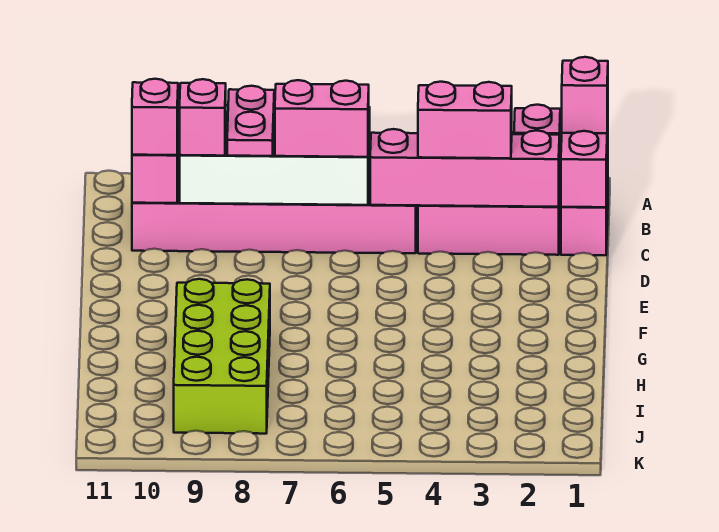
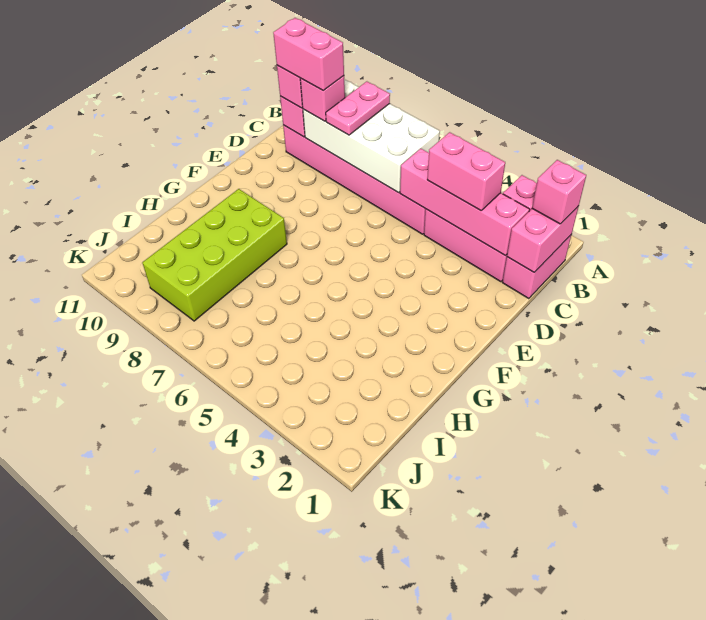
pink 1x2 brick [275,80,369,157] -> pink 1x2 brick moved to [273,18,344,91]

